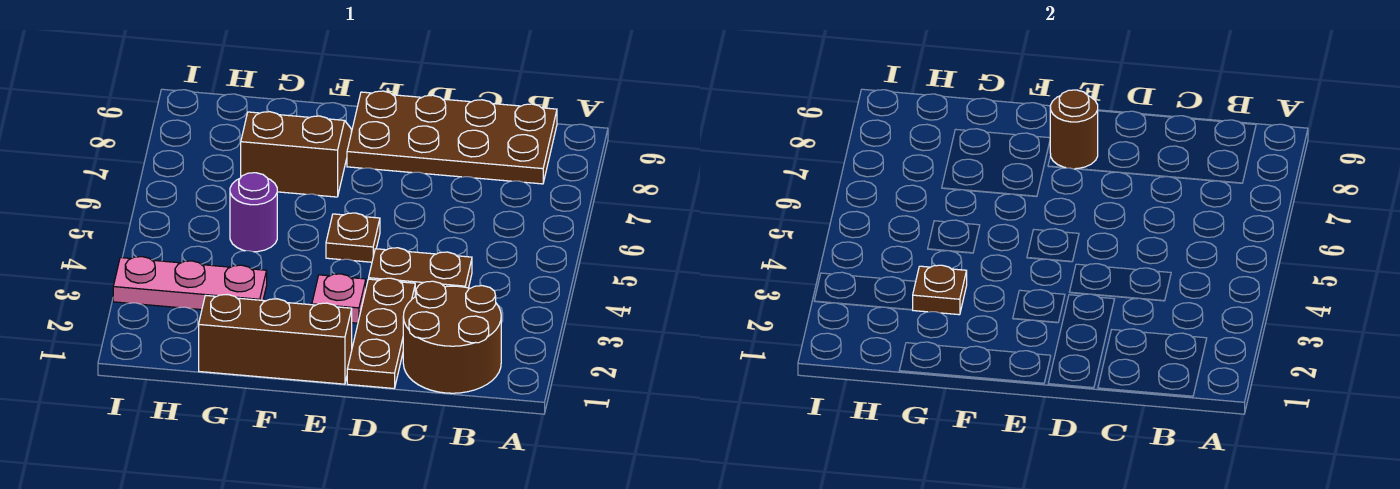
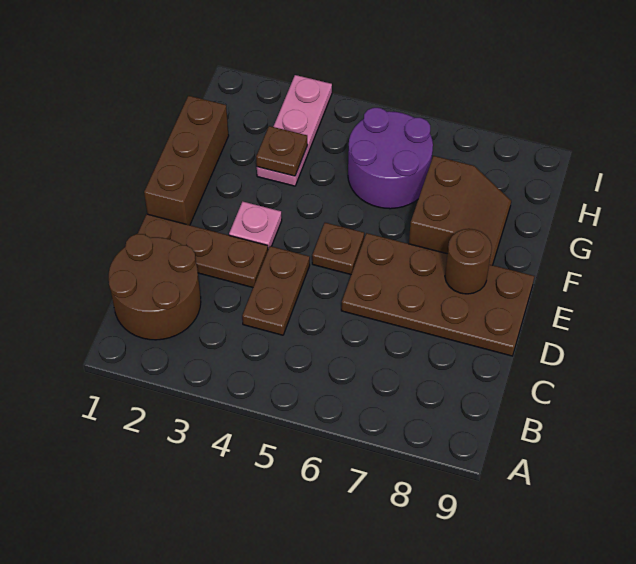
brown 2x4 plate [347,91,557,184] -> brown 2x4 plate turned to [341,233,534,356]
purple 1x1 round brick [230,173,277,252] -> purple 2x2 round brick [348,108,433,209]

